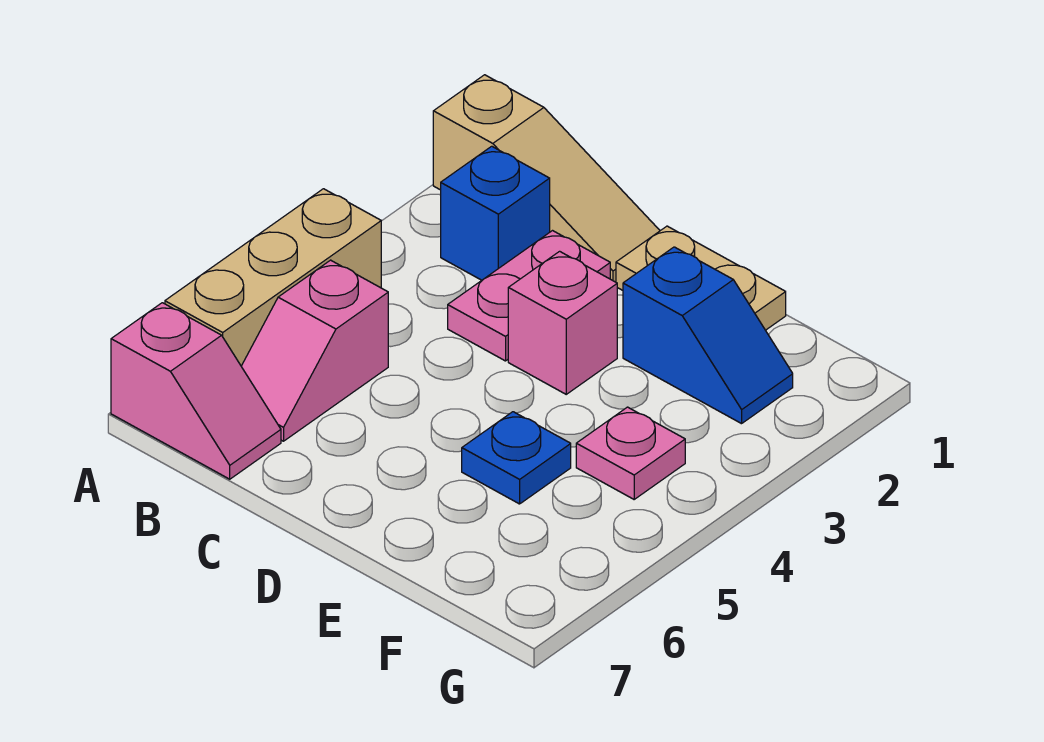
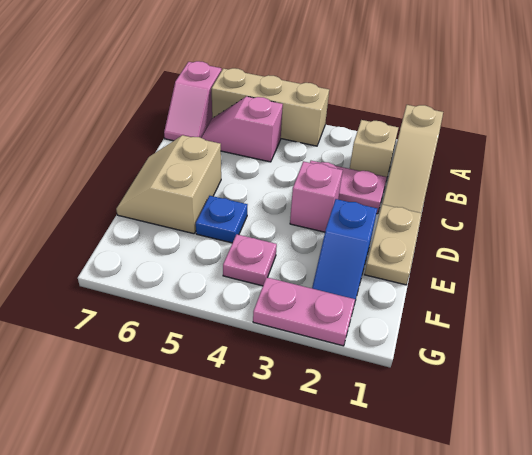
blue 1x1 brick [441,146,550,280] -> tan 1x1 brick [350,120,398,180]
none -> tan 2x2 slope [116,135,221,234]
none -> pink 1x2 plate [253,277,355,346]

